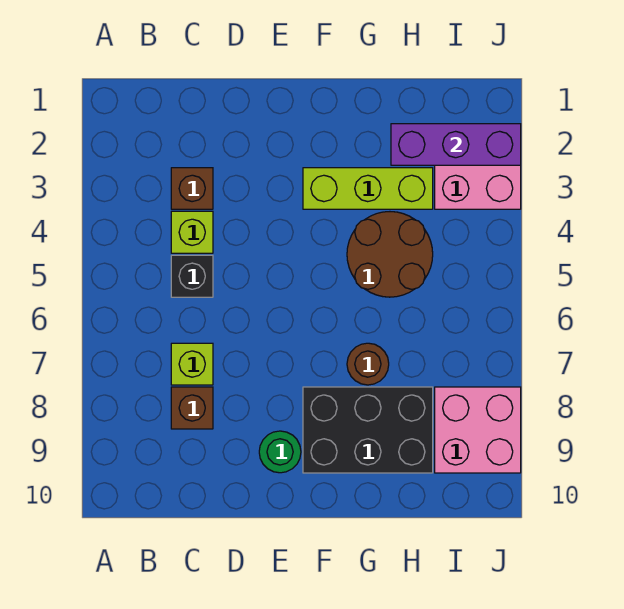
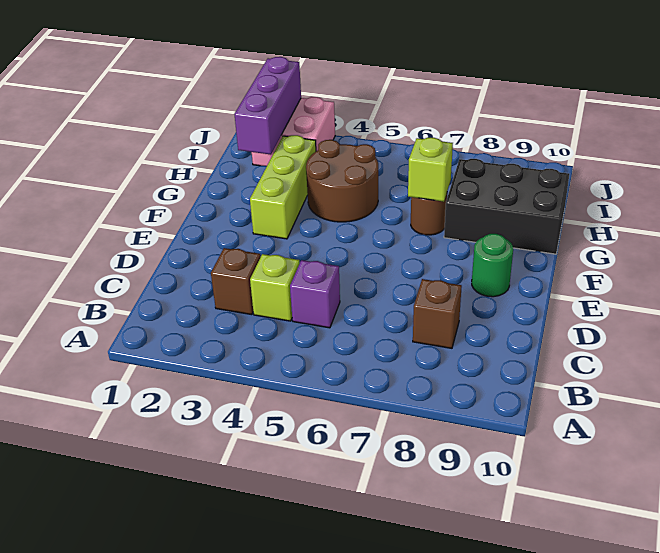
black 1x1 brick [171,255,213,297] -> purple 1x1 brick [290,260,340,328]
lime 1x1 brick [171,343,213,385] -> lime 1x1 brick moved to [408,138,453,202]
black 2x3 brick [303,387,433,473] -> black 2x3 brick turned to [444,159,569,254]
pink 2x2 brick [435,387,521,473] -> none

